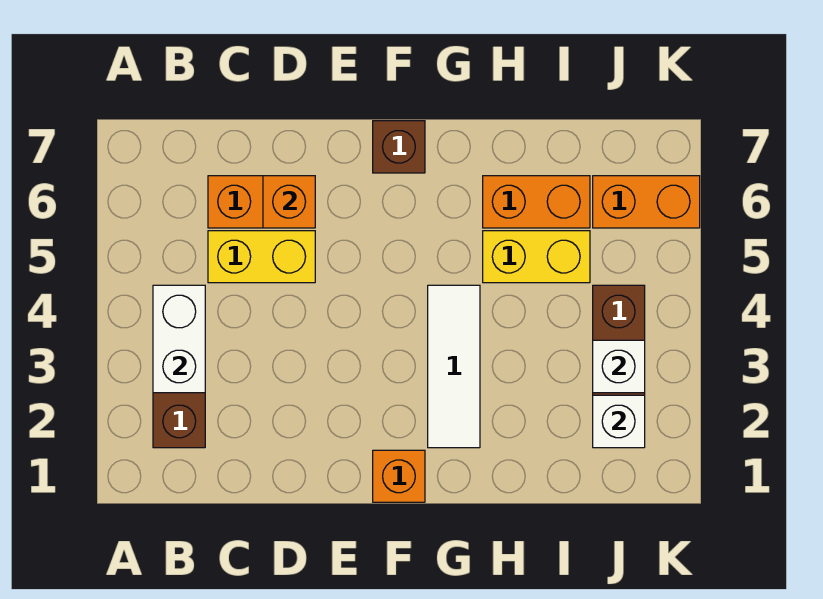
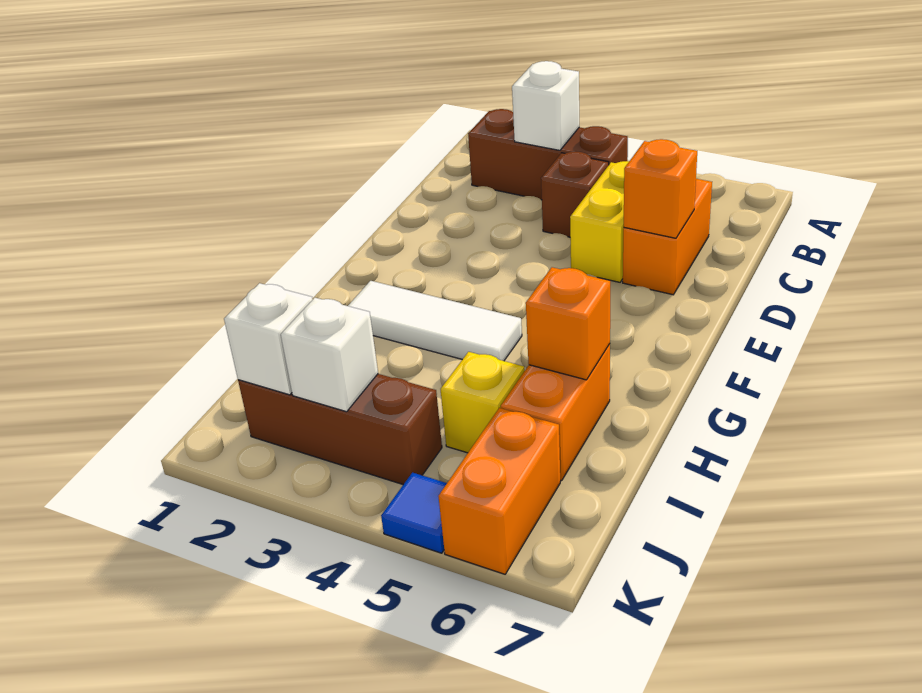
white 1x2 brick [153,285,205,393] -> white 1x1 brick [512,61,579,150]
orange 1x1 brick [373,450,425,502] -> orange 1x1 brick moved to [526,267,610,380]
brown 1x1 brick [373,121,425,173] -> brown 1x1 brick moved to [541,151,609,237]
yellow 1x2 brick [483,231,590,283] -> yellow 1x1 brick [441,352,525,453]
none -> blue 1x1 tile [381,473,447,553]

